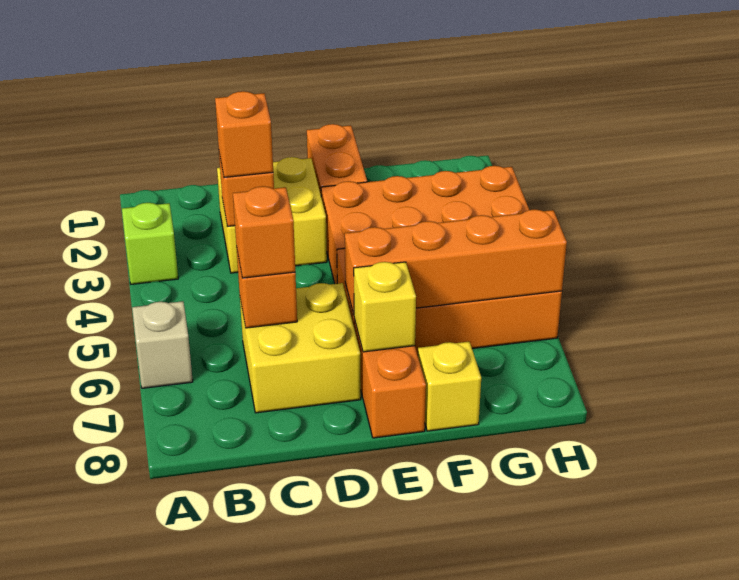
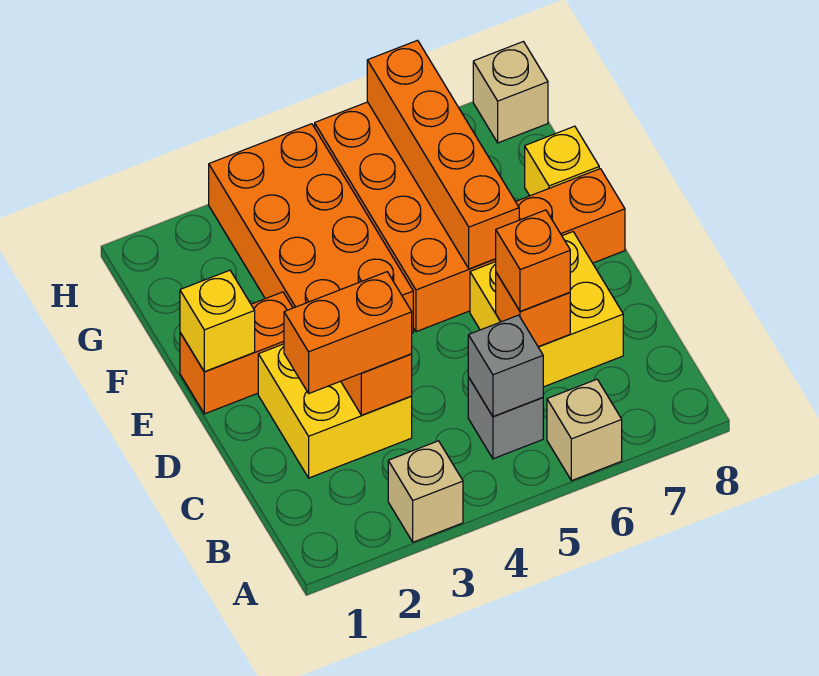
lime 1x1 brick [122,203,178,284] -> tan 1x1 brick [388,441,463,542]
none -> grey 1x1 brick [468,377,543,459]
none -> grey 1x1 brick [468,315,543,417]
orange 1x1 brick [215,91,273,177] -> orange 1x2 brick [284,272,412,393]
yellow 1x1 brick [354,262,416,352] -> yellow 1x1 brick moved to [180,270,255,372]
none -> tan 1x1 brick [473,42,548,143]

